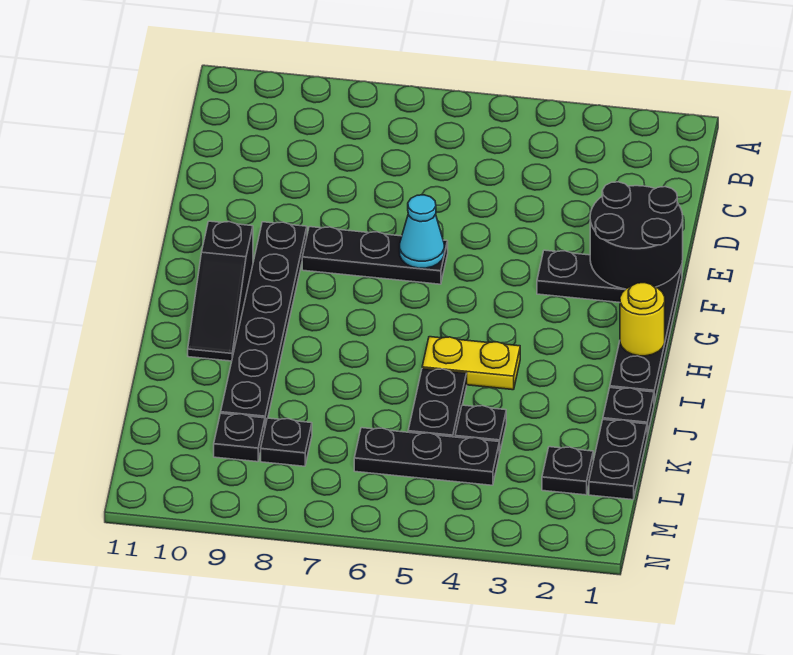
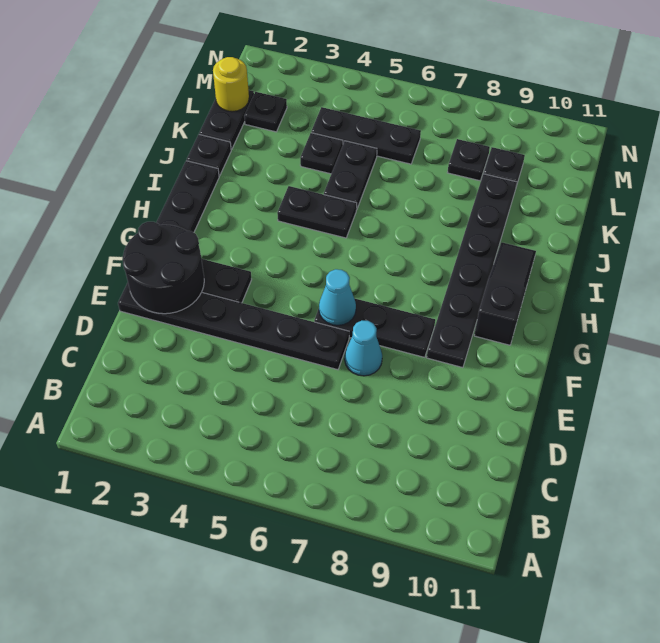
none -> black 1x6 plate [118,283,349,370]
none -> cyan 1x1 cone [345,321,382,376]
yellow 1x1 round brick [620,283,665,356] -> yellow 1x1 round brick moved to [213,57,249,112]
yellow 1x2 plate [422,337,520,390] -> black 1x2 plate [277,186,357,238]

